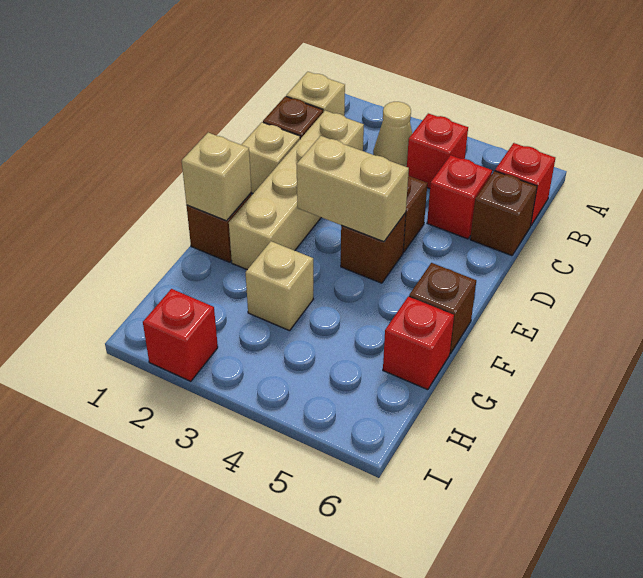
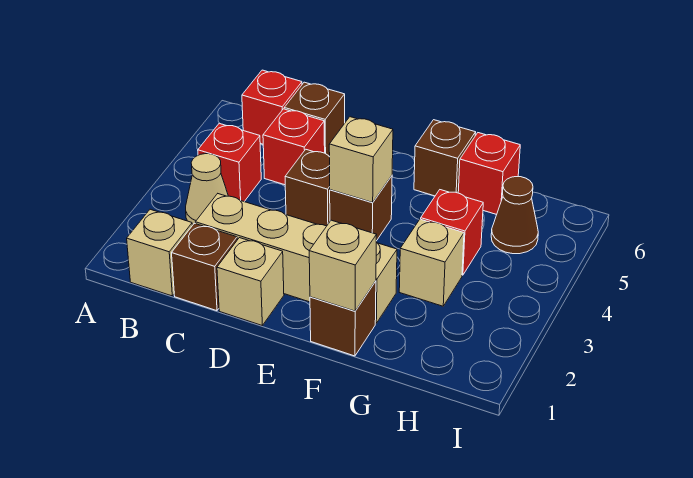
tan 1x2 brick [297,136,409,242] -> tan 1x1 brick [329,117,393,202]
none -> brown 1x1 cone [491,177,538,254]
red 1x1 brick [143,289,218,381] -> red 1x1 brick moved to [421,190,483,275]

